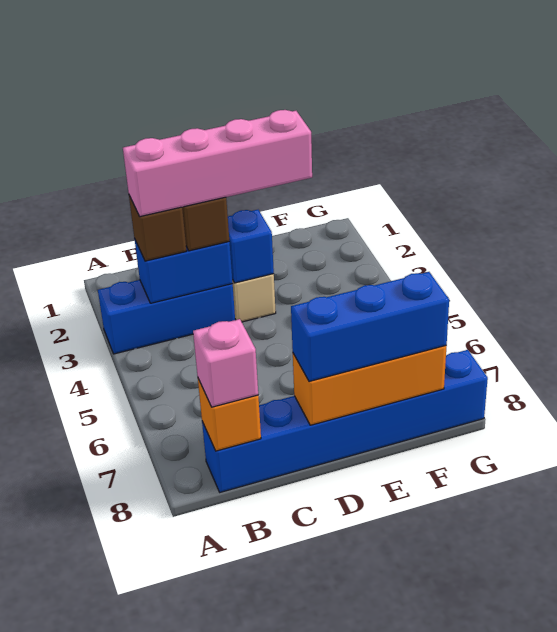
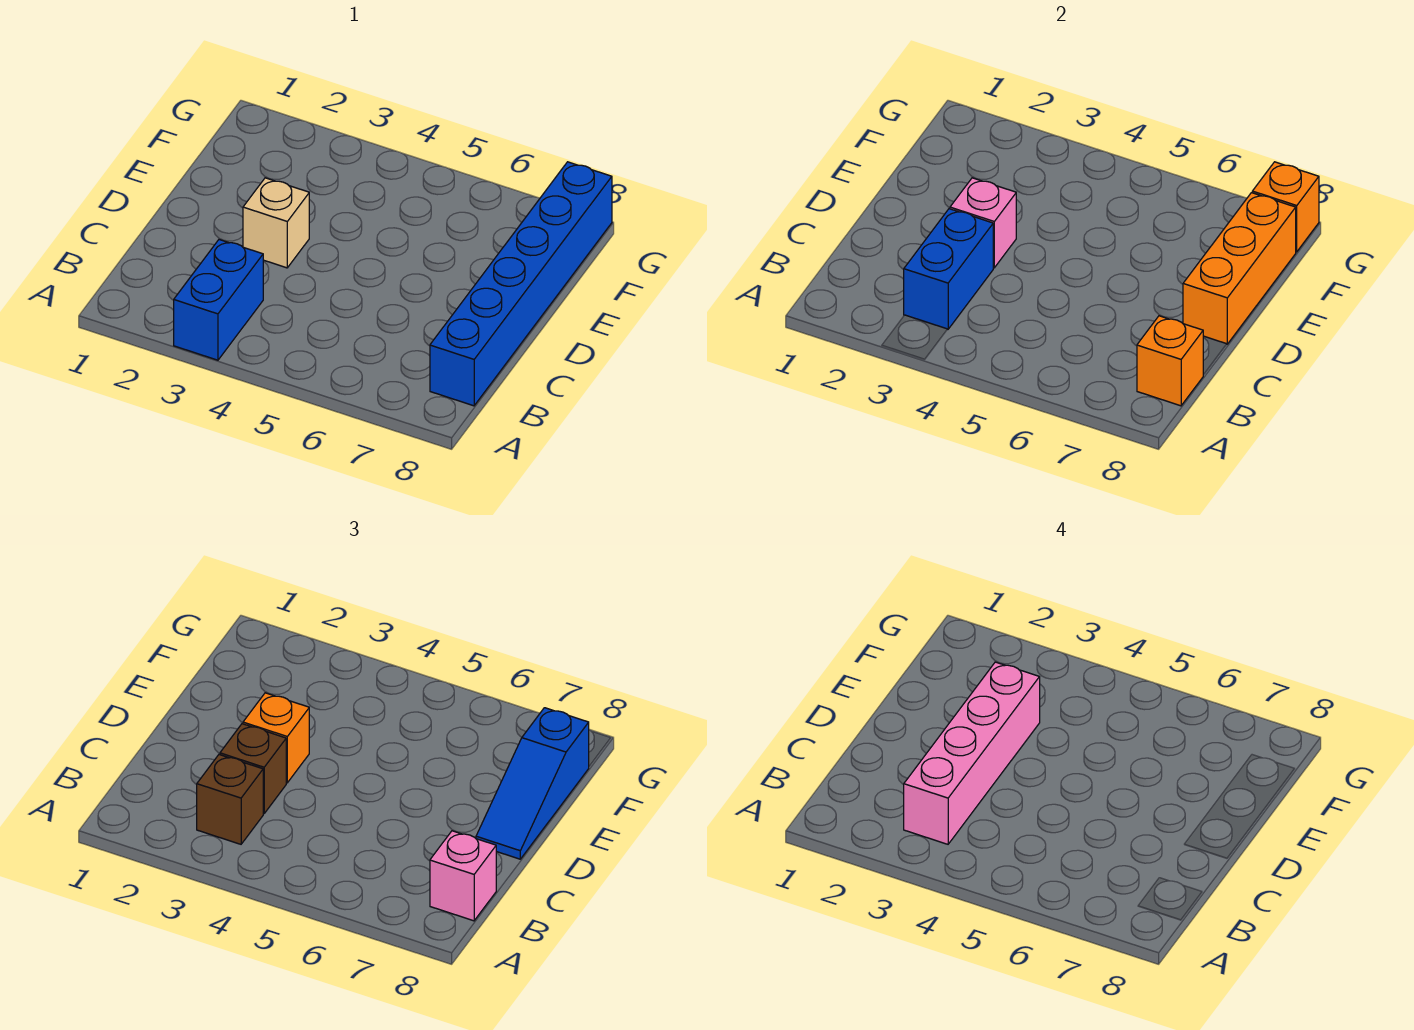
blue 1x3 brick [98,280,235,354] -> blue 1x2 brick [174,240,263,360]
blue 1x1 brick [228,210,274,283] -> pink 1x1 brick [950,178,1016,268]
none -> orange 1x1 brick [243,693,309,783]
blue 1x3 brick [291,272,449,382] -> blue 1x3 slope [476,708,589,859]
none -> orange 1x1 brick [1252,162,1319,252]

